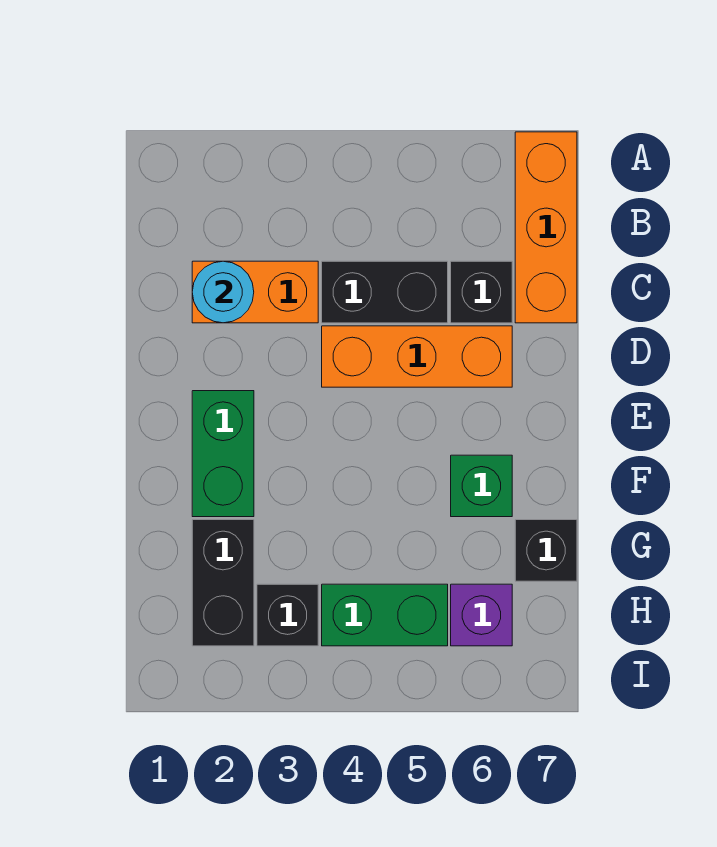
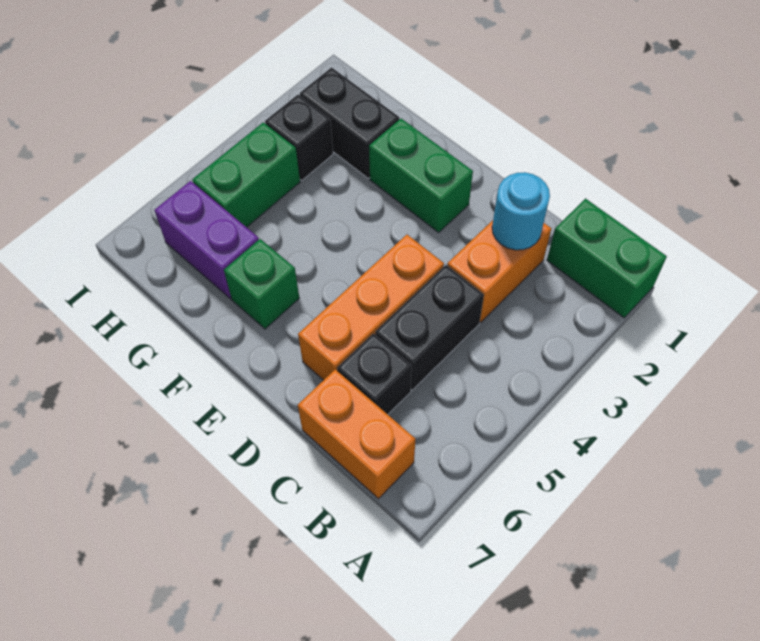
none -> green 1x2 brick [547,199,667,318]
orange 1x3 brick [515,132,577,323] -> orange 1x2 brick [298,369,415,499]
black 1x1 brick [515,520,577,581] -> none
purple 1x1 brick [451,584,512,646] -> purple 1x2 brick [155,181,259,299]

